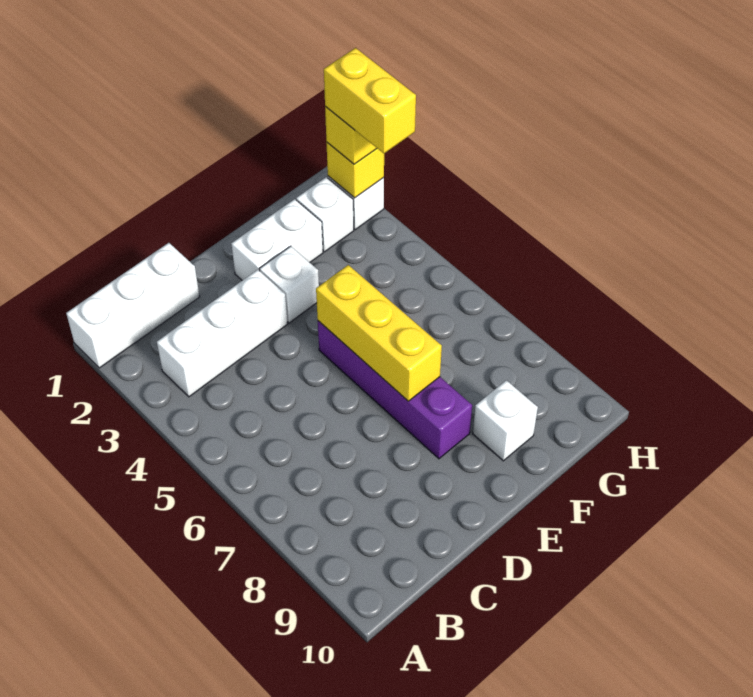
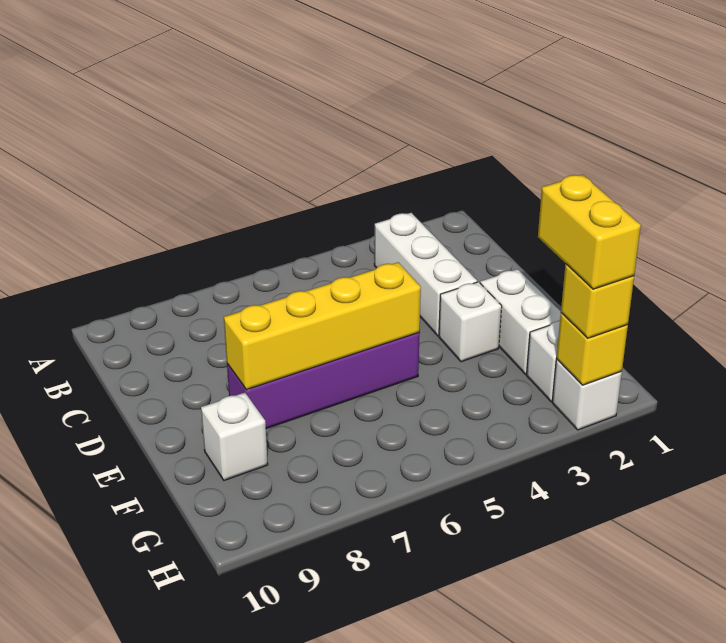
white 1x3 brick [66,243,200,368] -> none
yellow 1x3 brick [316,265,442,401] -> yellow 1x4 brick [224,262,421,390]
yellow 1x2 brick [324,48,416,153] -> yellow 1x2 brick turned to [538,175,641,289]

